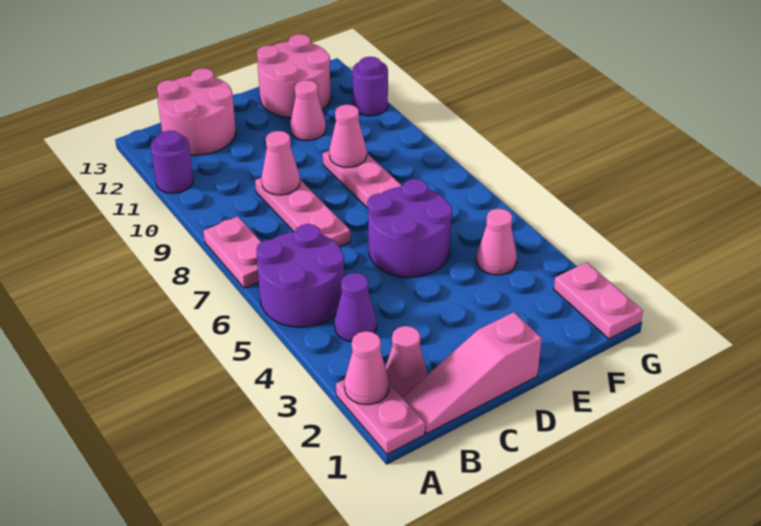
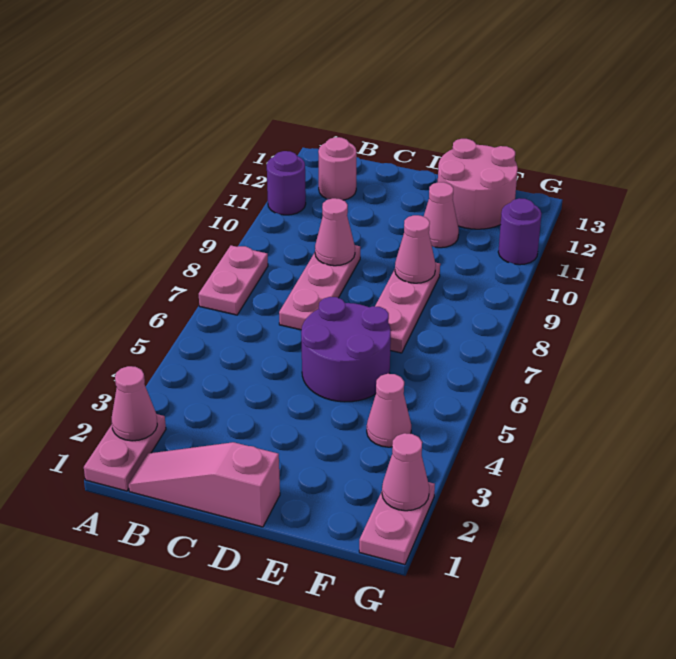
purple 2x2 round brick [256,224,344,327] -> none
pink 1x1 cone [386,326,427,397] -> pink 1x1 cone moved to [382,433,429,511]
purple 1x1 cone [335,273,377,342] -> none
pink 2x2 round brick [157,68,236,155] -> pink 1x1 round brick [318,137,357,200]

